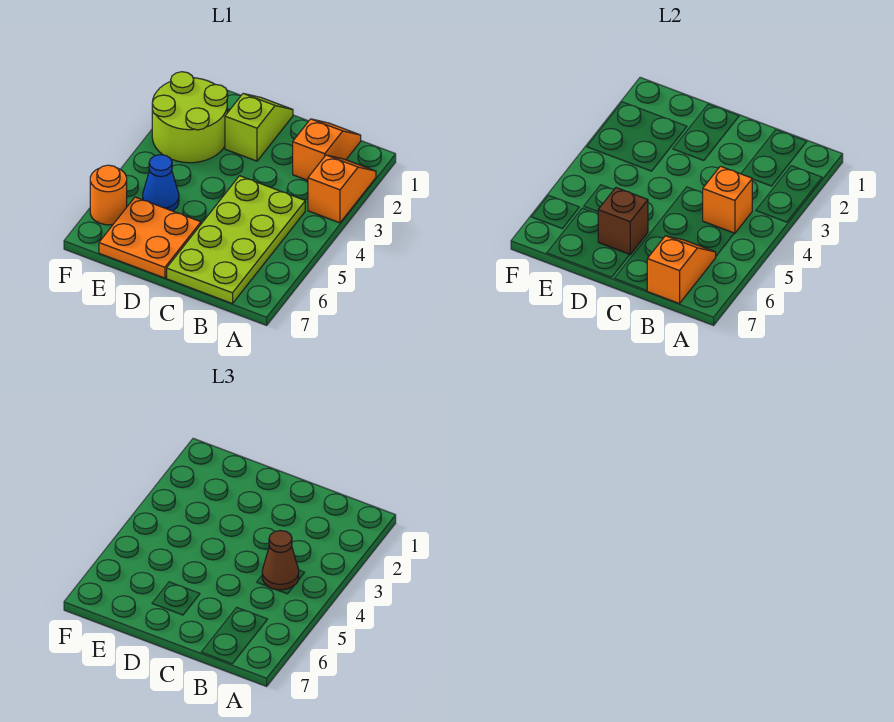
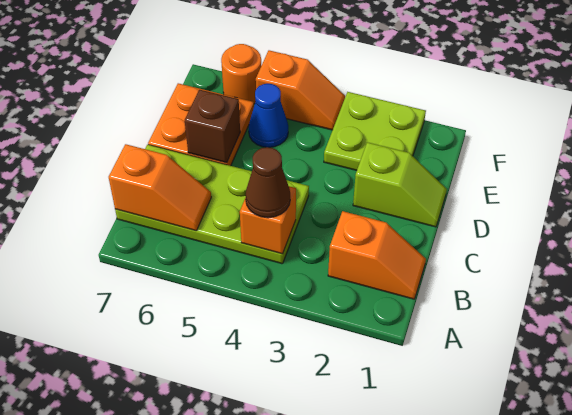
orange 1x2 slope [308,155,376,223] -> orange 1x2 slope moved to [256,50,345,130]
lime 2x2 round brick [152,72,228,163] -> lime 2x2 plate [324,92,426,170]

